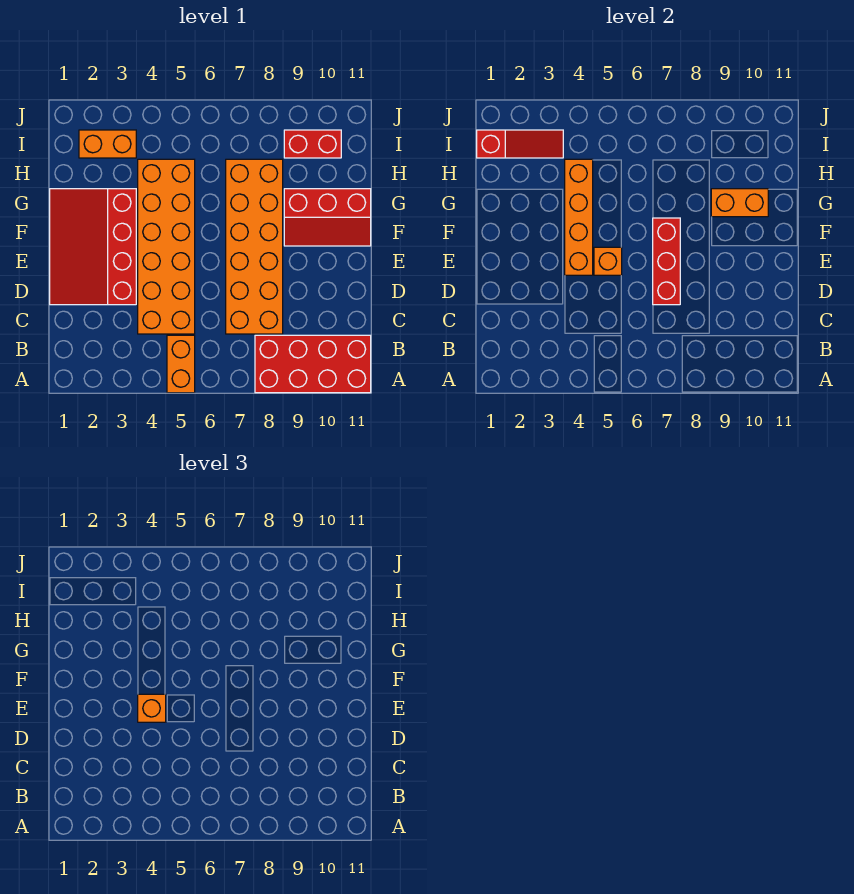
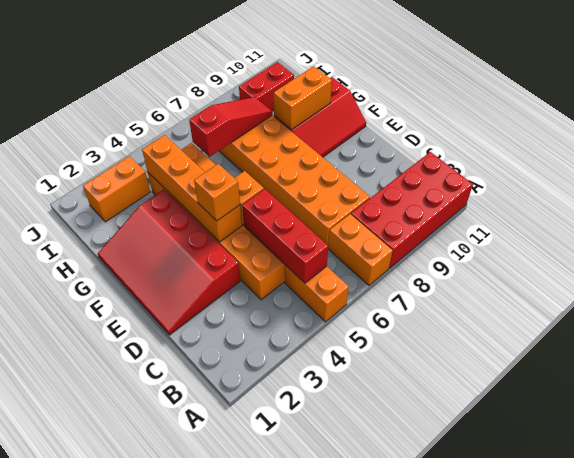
none -> orange 1x2 brick [328,214,393,285]
red 1x3 brick [653,218,680,305] -> red 1x3 brick moved to [242,189,328,283]
red 1x3 slope [477,130,563,158] -> red 1x3 slope moved to [189,97,272,157]

